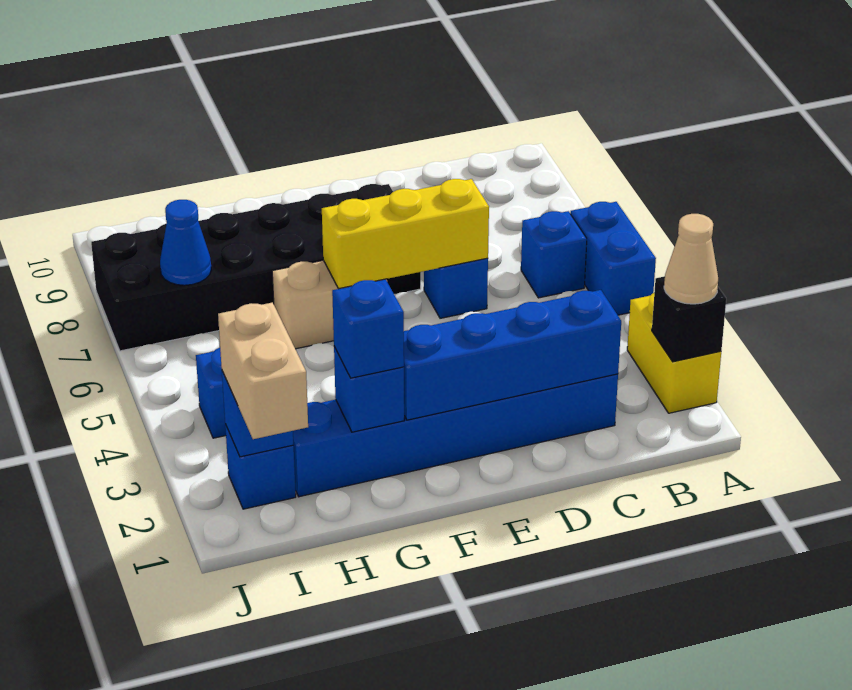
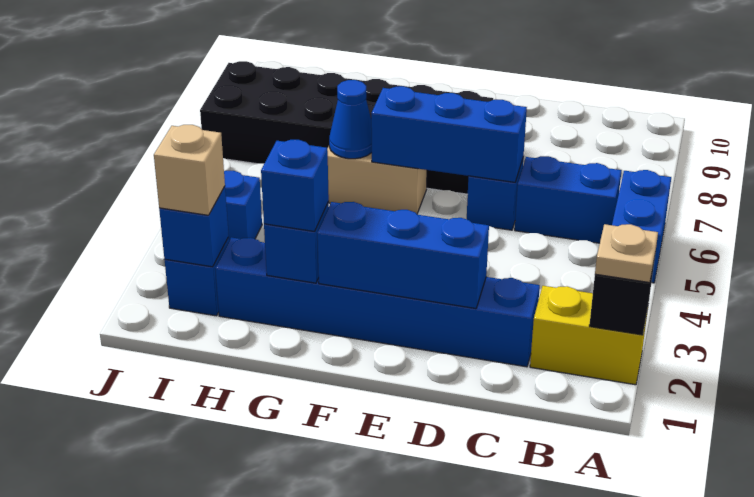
yellow 1x2 brick [627,293,721,413] -> yellow 1x2 brick turned to [530,286,648,385]
tan 1x1 cone [664,214,718,304] -> tan 1x1 plate [595,224,658,283]
blue 1x1 brick [521,211,587,298] -> blue 1x2 brick [515,156,622,243]
blue 1x4 brick [404,290,621,420] -> blue 1x3 brick [317,202,489,309]
yellow 1x3 brick [322,179,489,289] -> blue 1x3 brick [371,86,527,182]
tan 1x2 brick [218,303,308,439] -> tan 1x1 brick [154,125,225,215]
blue 1x1 cone [160,200,211,285] -> blue 1x1 cone moved to [329,80,372,159]

